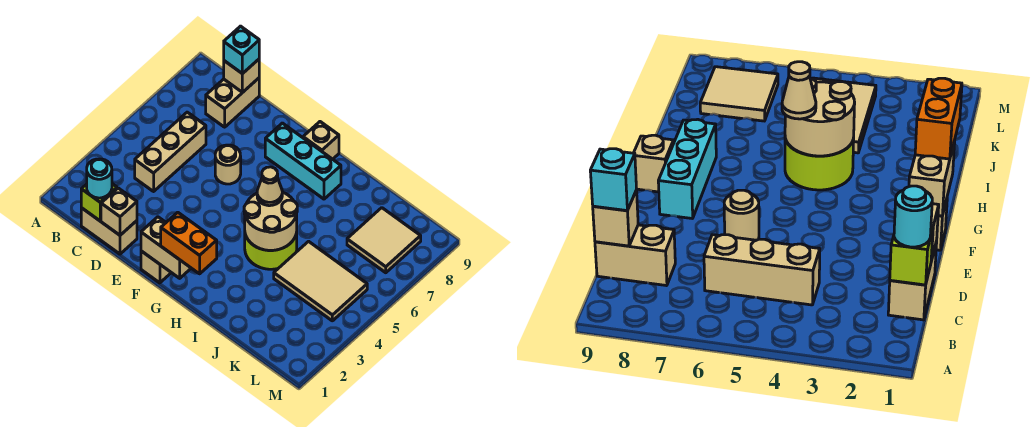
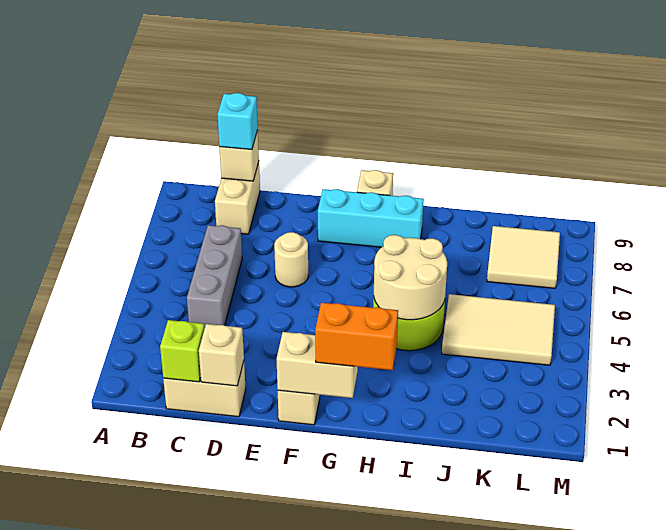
cyan 1x1 round brick [87,159,112,198] -> none
tan 1x3 brick [135,112,206,191] -> grey 1x3 brick [187,225,242,328]
tan 1x1 cone [257,167,282,206] -> none

